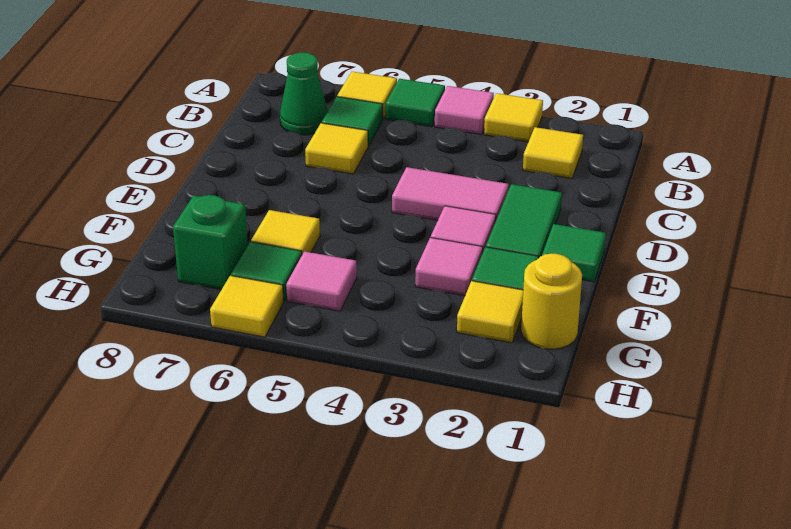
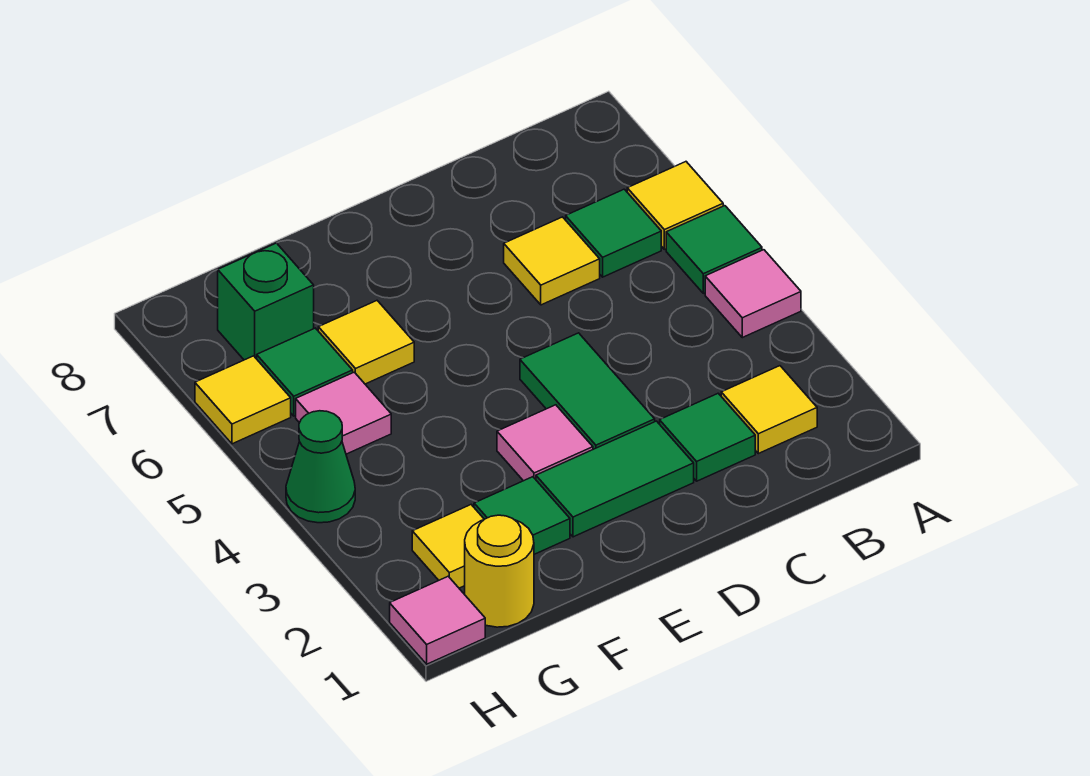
yellow 1x1 tile [484,93,543,142] -> none
green 1x1 cone [280,52,328,135] -> green 1x1 cone moved to [286,411,355,523]
pink 1x2 tile [392,167,509,220] -> green 1x2 tile [520,333,655,449]
green 1x1 tile [542,224,606,282] -> green 1x1 tile moved to [660,393,755,481]
pink 1x1 tile [415,238,483,296] -> pink 1x1 tile moved to [390,576,485,664]

